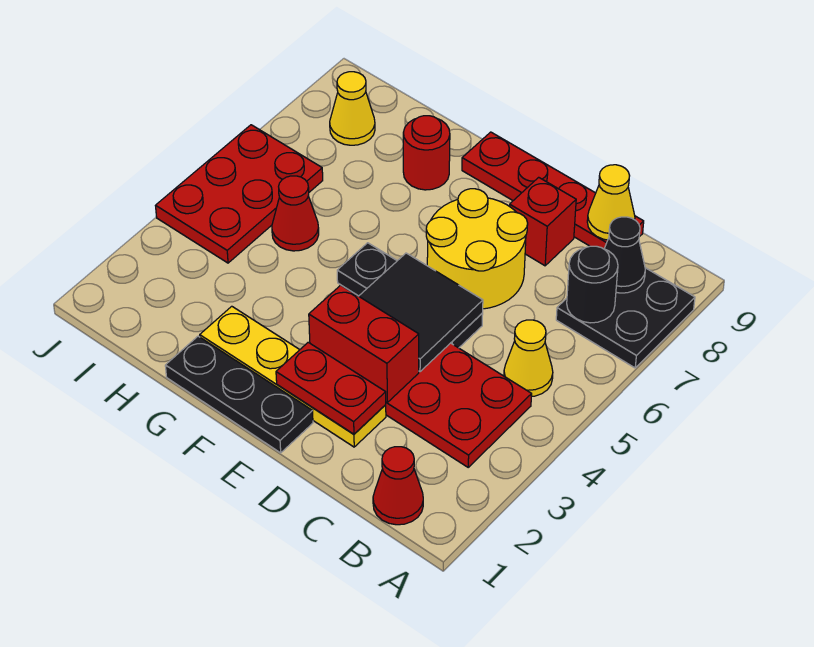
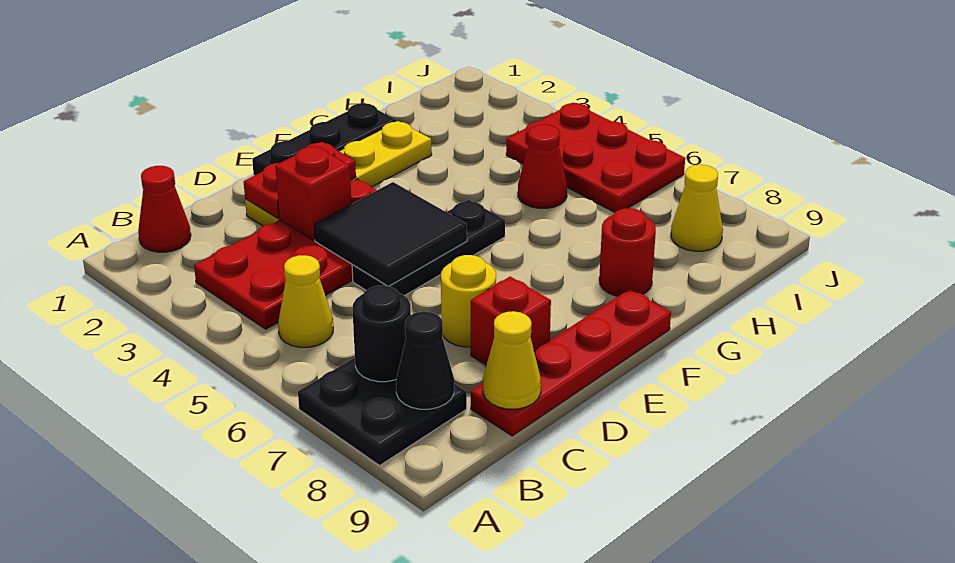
red 1x2 brick [309,285,419,402] -> red 1x1 brick [275,146,352,240]
yellow 2x2 round brick [426,189,528,309] -> yellow 1x1 round brick [441,255,496,347]

